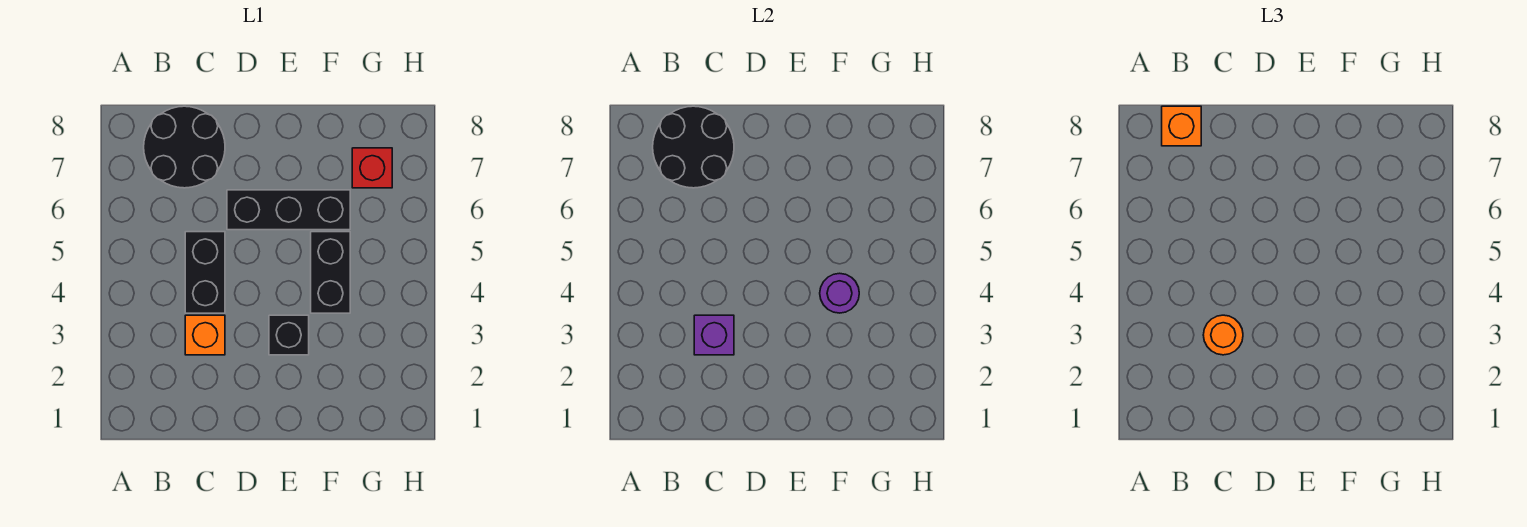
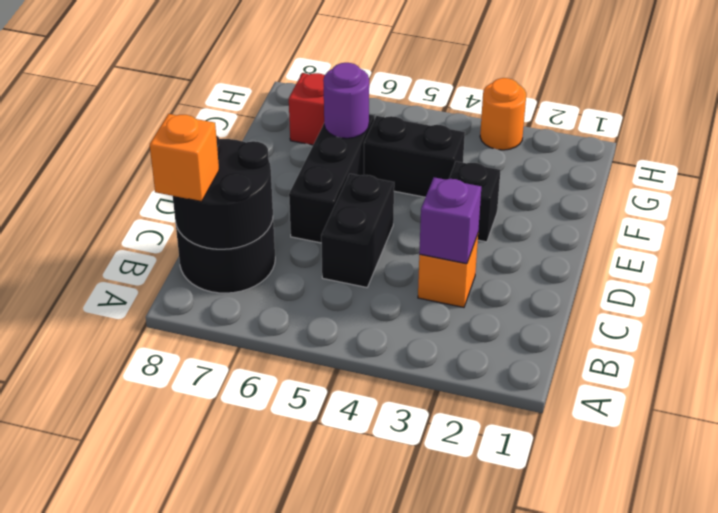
orange 1x1 round brick [1203,315,1243,355] -> orange 1x1 round brick moved to [480,78,526,150]
black 1x2 brick [185,232,225,313] -> black 1x2 brick turned to [321,174,394,287]
purple 1x1 round brick [820,273,859,313] -> purple 1x1 round brick moved to [323,63,369,138]

